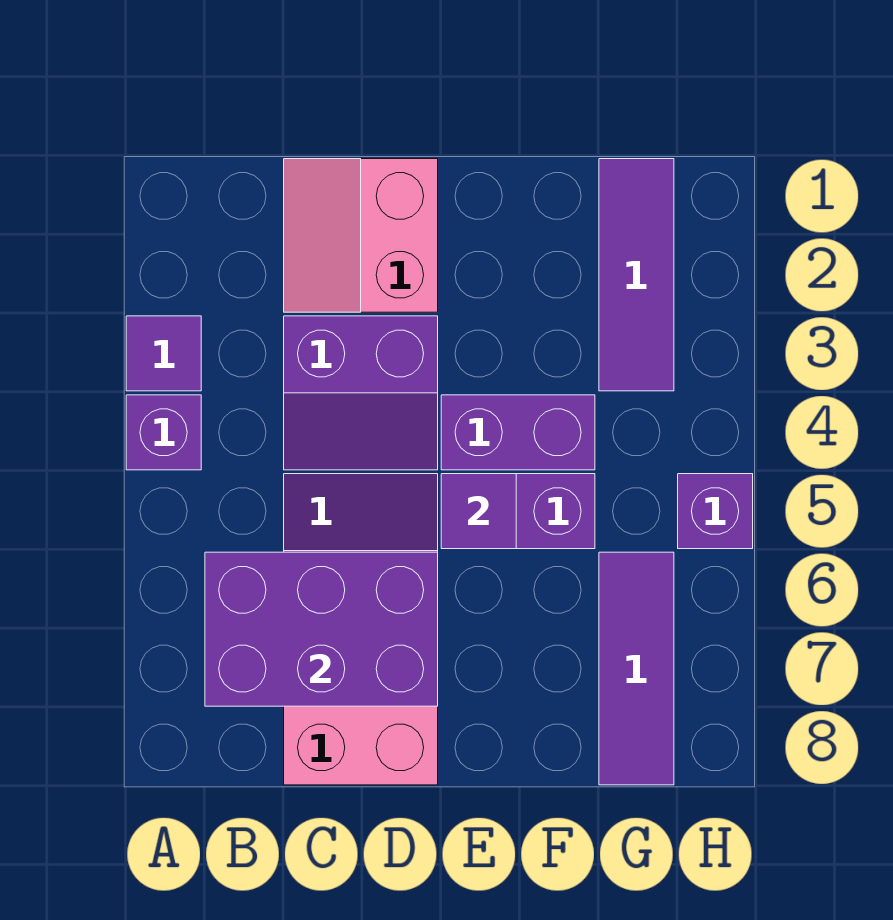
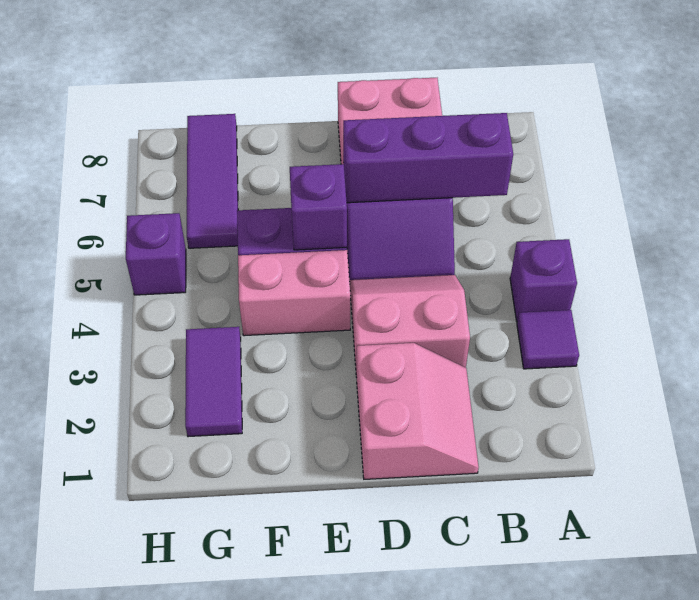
purple 2x3 brick [205,552,438,706] -> purple 1x3 brick [343,113,513,203]
purple 2x2 slope [284,316,438,470] -> pink 2x2 slope [350,275,470,377]
purple 1x2 brick [441,395,595,470] -> pink 1x2 brick [238,250,350,336]
purple 1x1 tile [441,474,516,549] -> purple 1x1 brick [290,164,347,250]
purple 1x3 tile [599,159,674,391] -> purple 1x2 tile [185,327,242,437]

